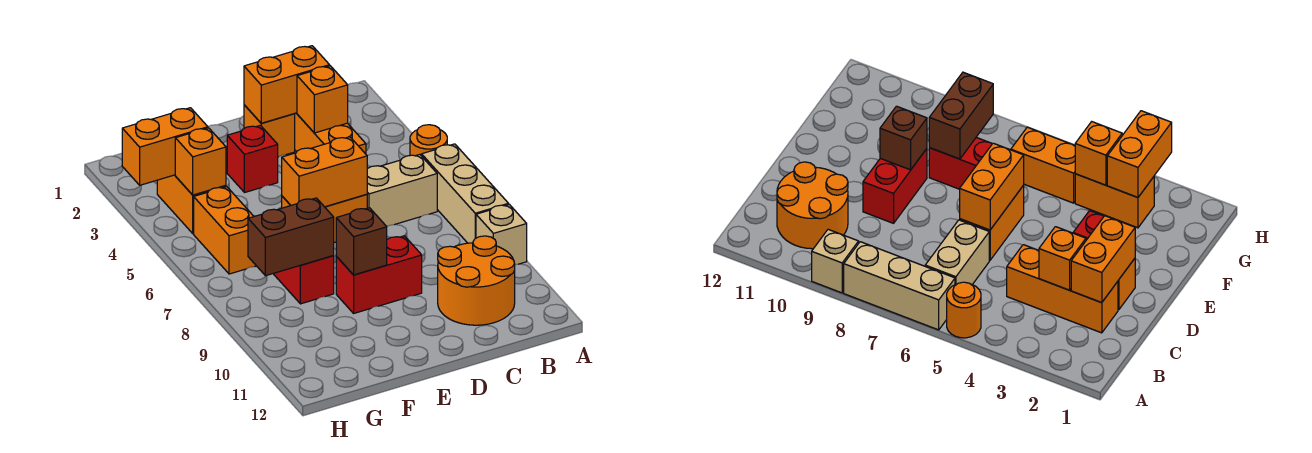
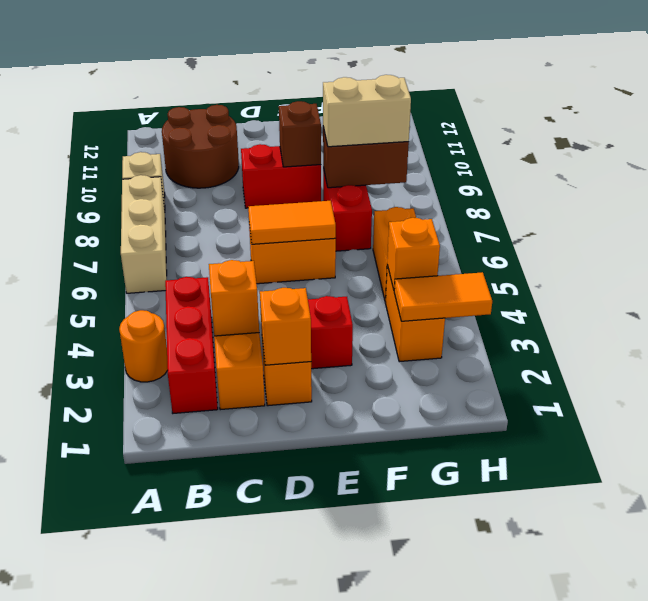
orange 1x1 round brick [410,125,447,156] -> orange 1x1 round brick moved to [119,310,168,382]
none -> red 1x3 brick [165,277,218,413]
tan 1x2 brick [367,154,437,226] -> tan 1x2 brick moved to [323,75,411,147]
orange 2x2 round brick [438,236,515,325] -> brown 2x2 round brick [162,105,239,188]
orange 1x2 brick [244,46,330,123] -> orange 1x1 brick [260,288,311,365]
orange 1x2 brick [282,137,367,207] -> orange 1x2 tile [248,201,336,244]
orange 1x2 brick [122,108,208,185] -> orange 1x2 tile [394,272,492,321]

